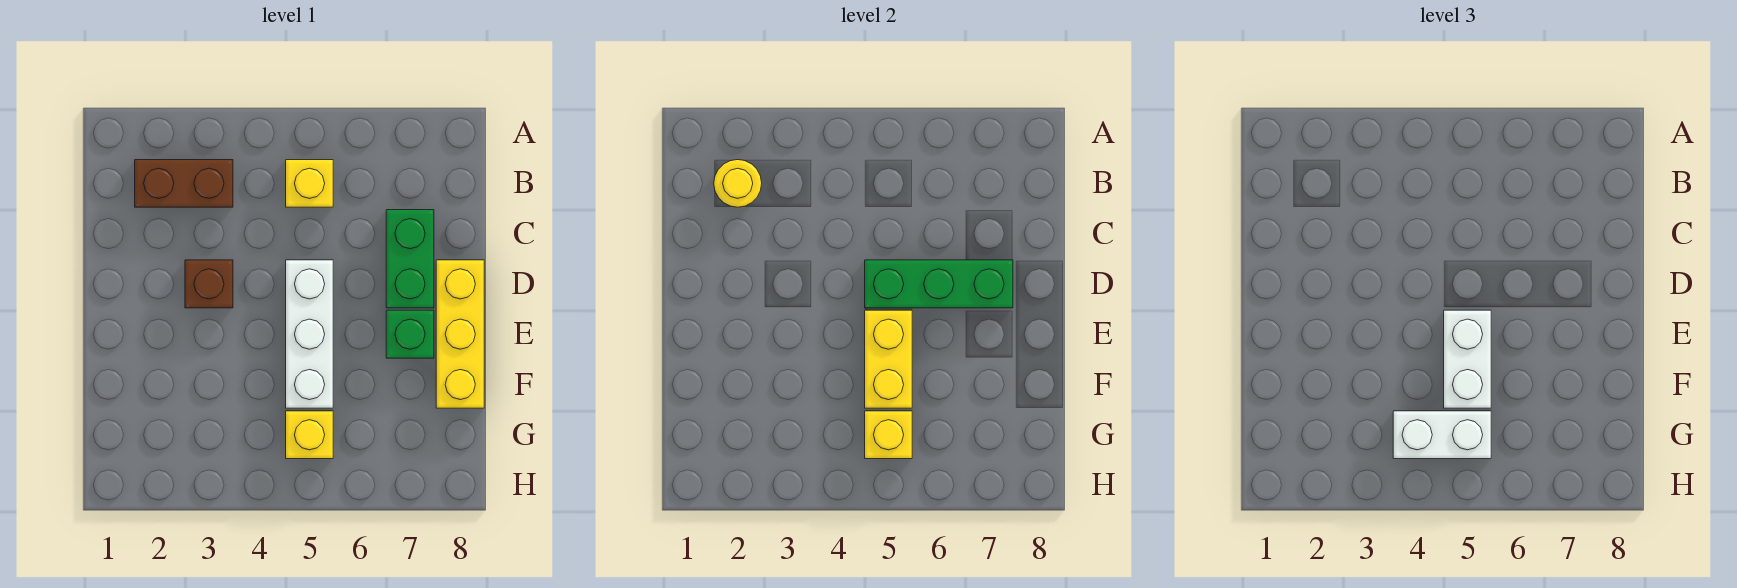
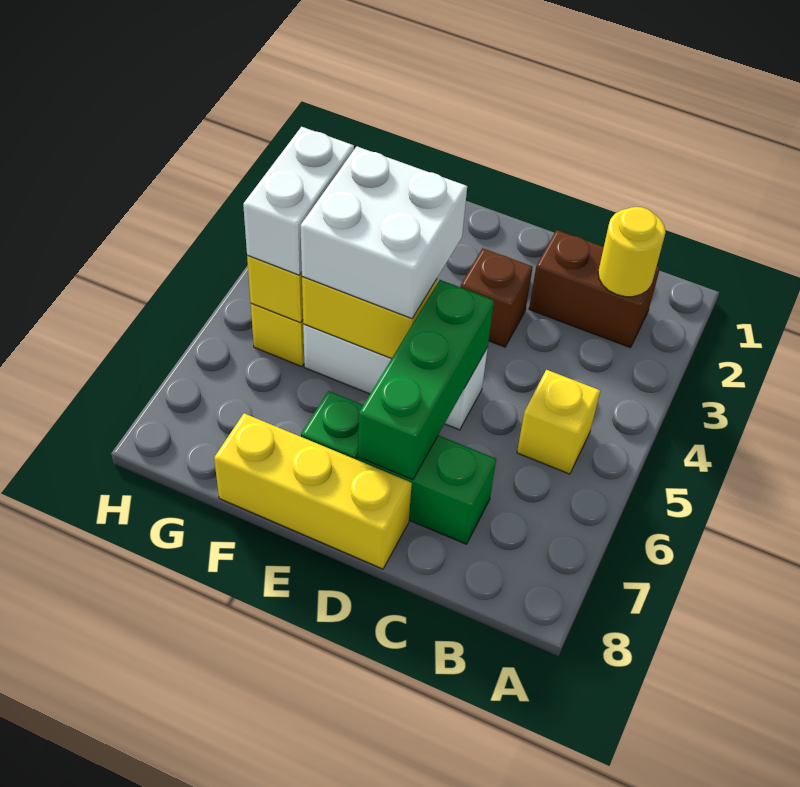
brown 1x2 brick [135,160,233,207] -> brown 1x2 brick turned to [529,230,660,348]
white 1x2 brick [1444,310,1491,408] -> white 2x2 brick [300,147,467,319]

